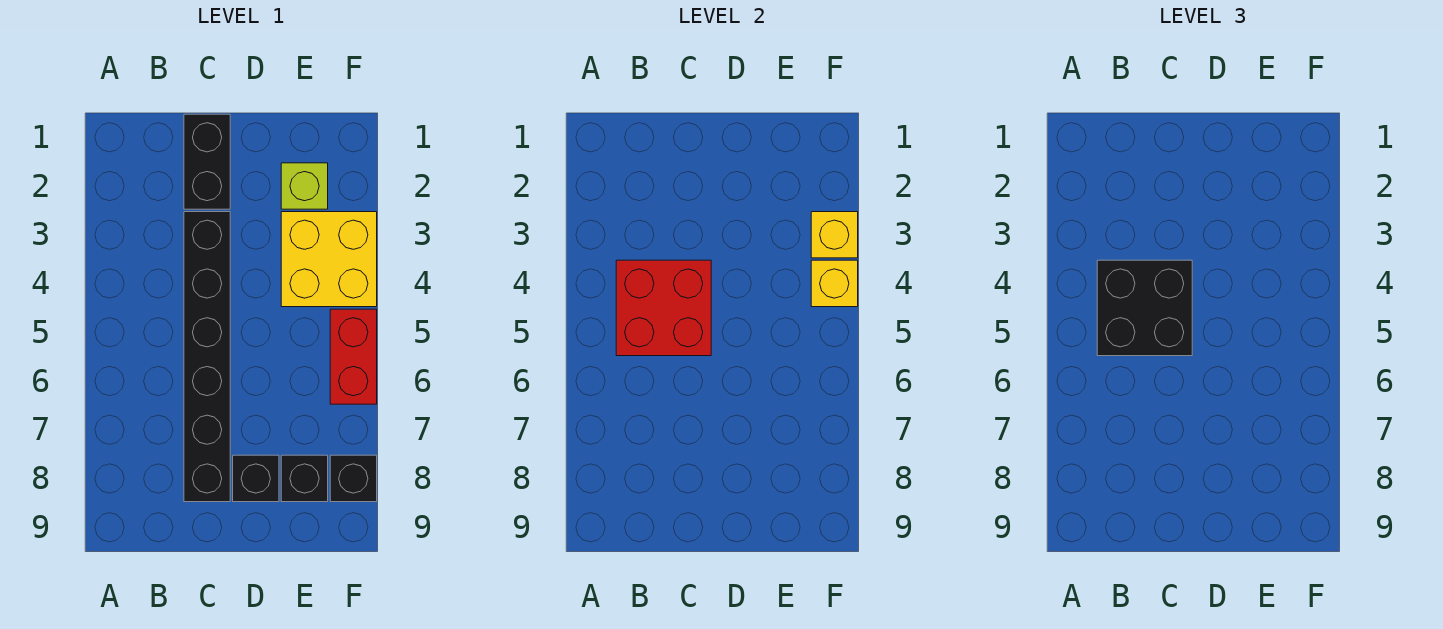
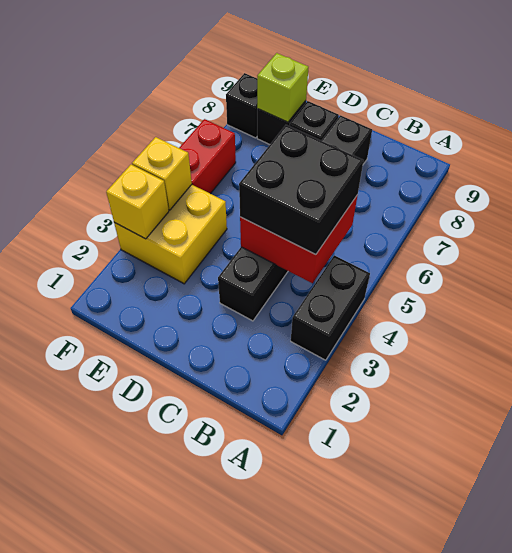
black 1x2 brick [184,114,230,209] -> black 1x2 brick moved to [291,255,370,360]
lime 1x1 brick [281,163,328,209] -> lime 1x1 brick moved to [257,53,308,122]

